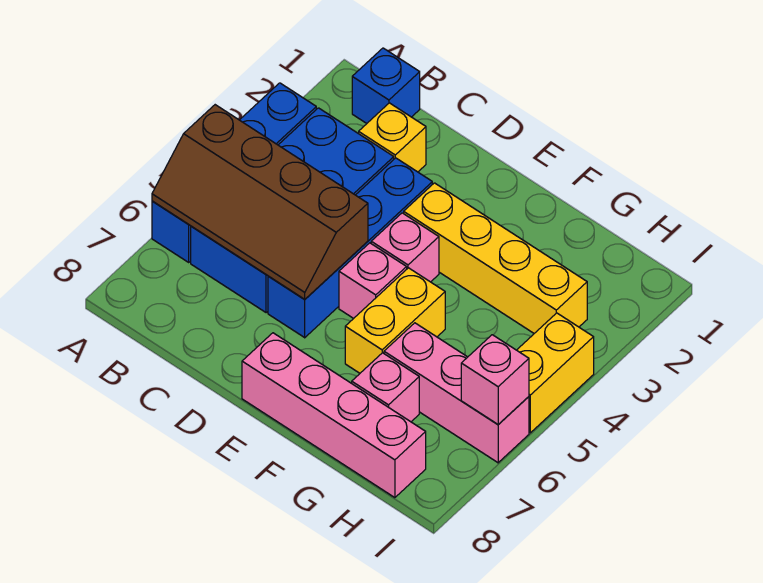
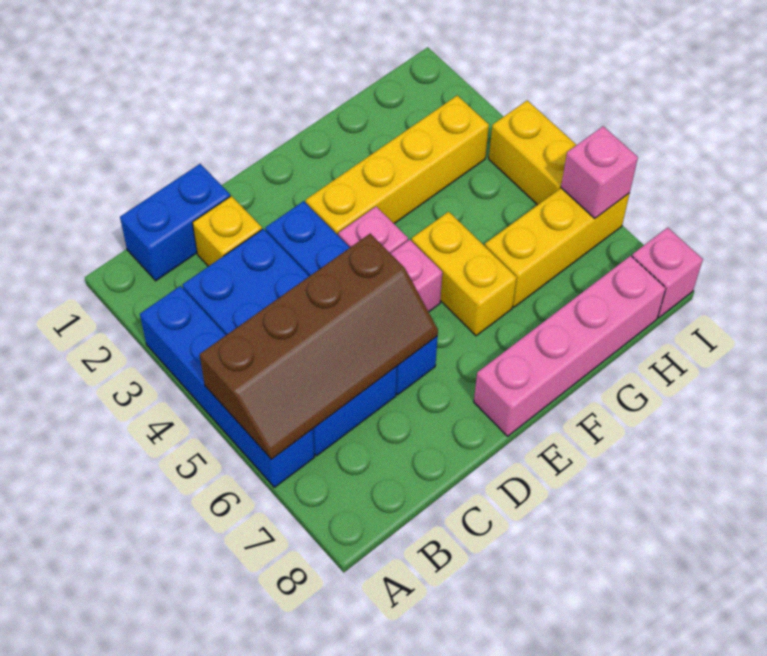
blue 1x1 brick [352,48,420,123] -> blue 1x2 brick [120,164,230,281]
pink 1x3 brick [384,323,529,463] -> yellow 1x3 brick [485,188,630,307]
pink 1x1 brick [352,353,419,422] -> pink 1x1 brick moved to [632,228,703,318]

